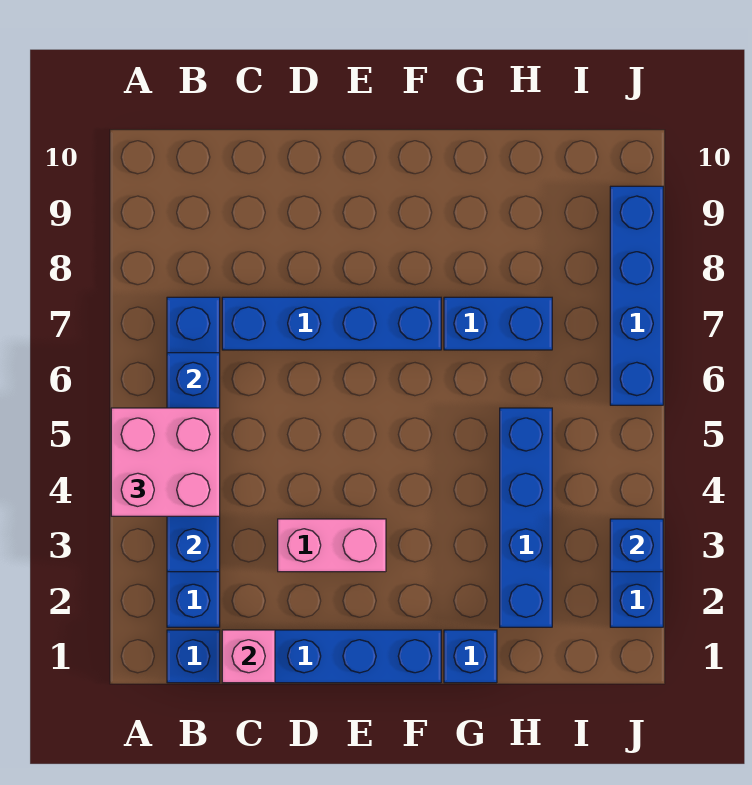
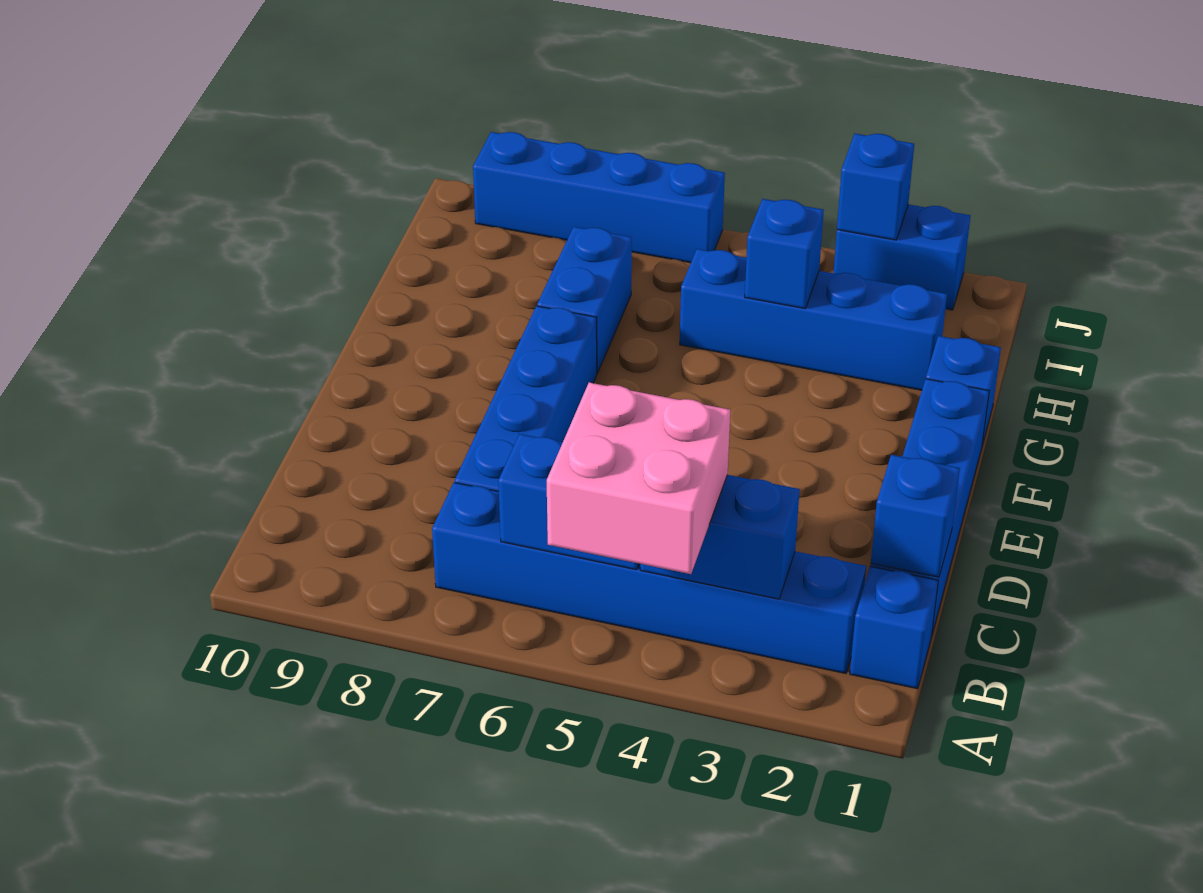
pink 1x1 brick [222,630,275,683] -> blue 1x1 brick [871,455,960,577]
pink 1x2 brick [278,519,386,572] -> none
none -> blue 1x1 brick [745,199,824,309]

